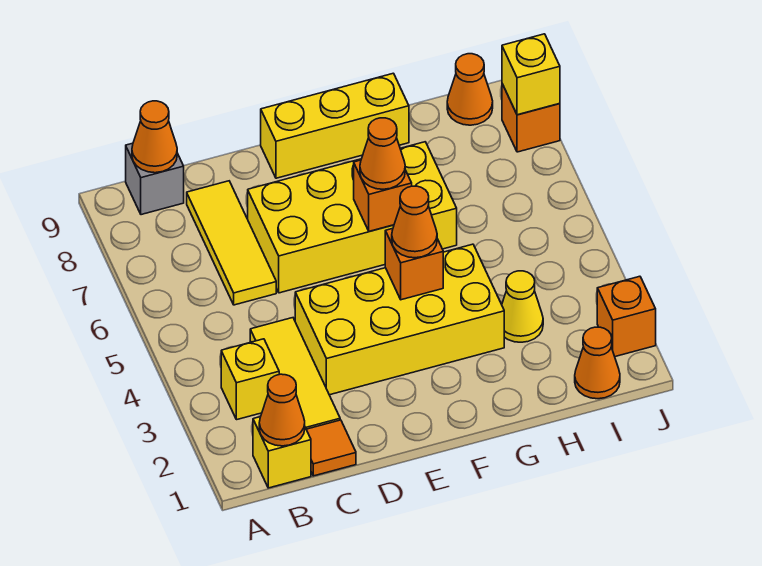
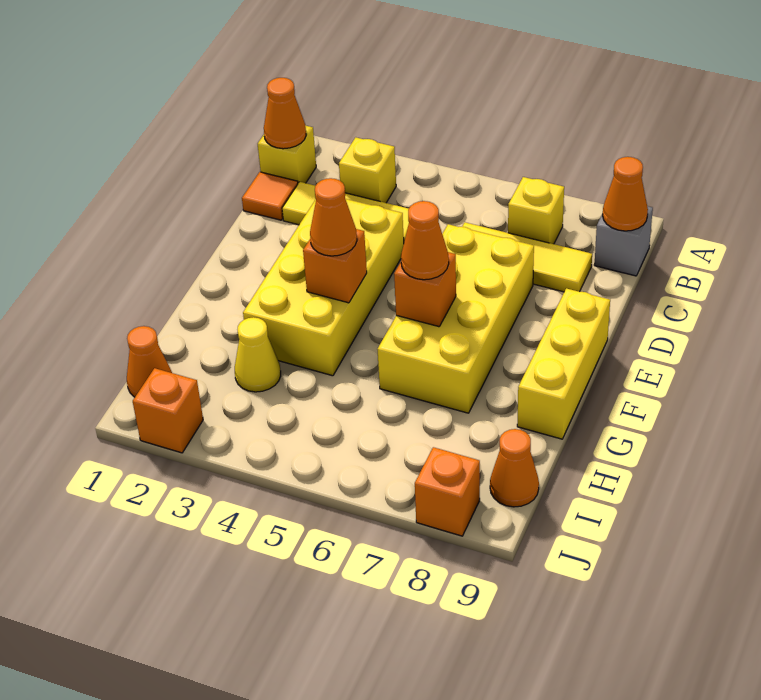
yellow 1x1 brick [502,34,560,115] -> yellow 1x1 brick moved to [508,177,564,244]

